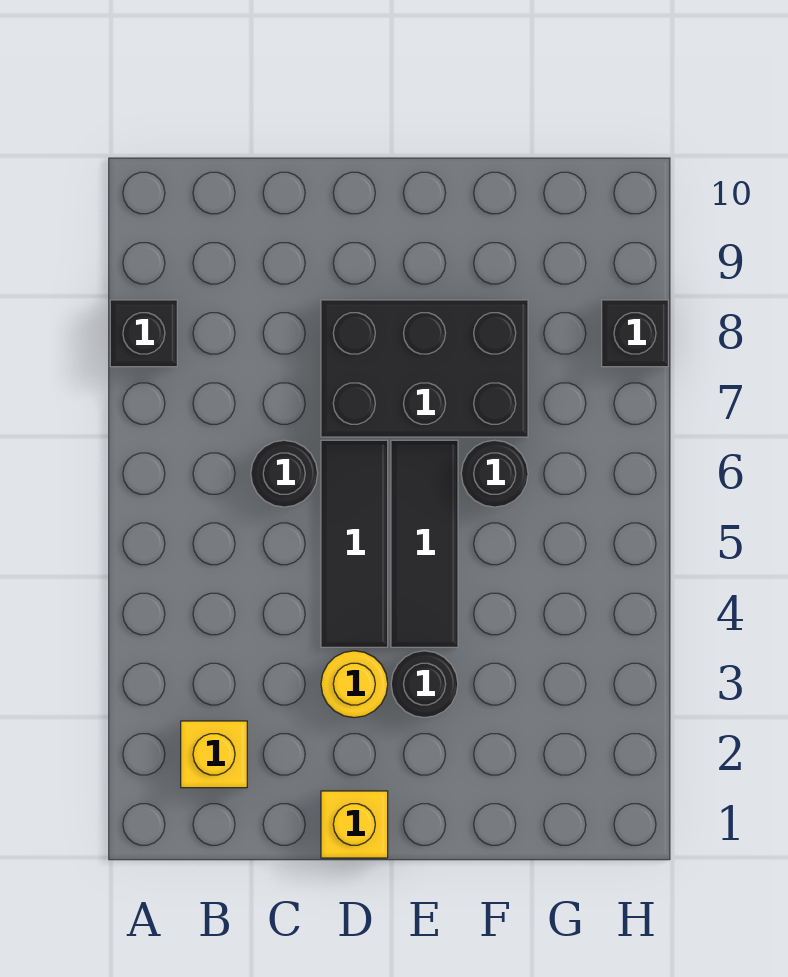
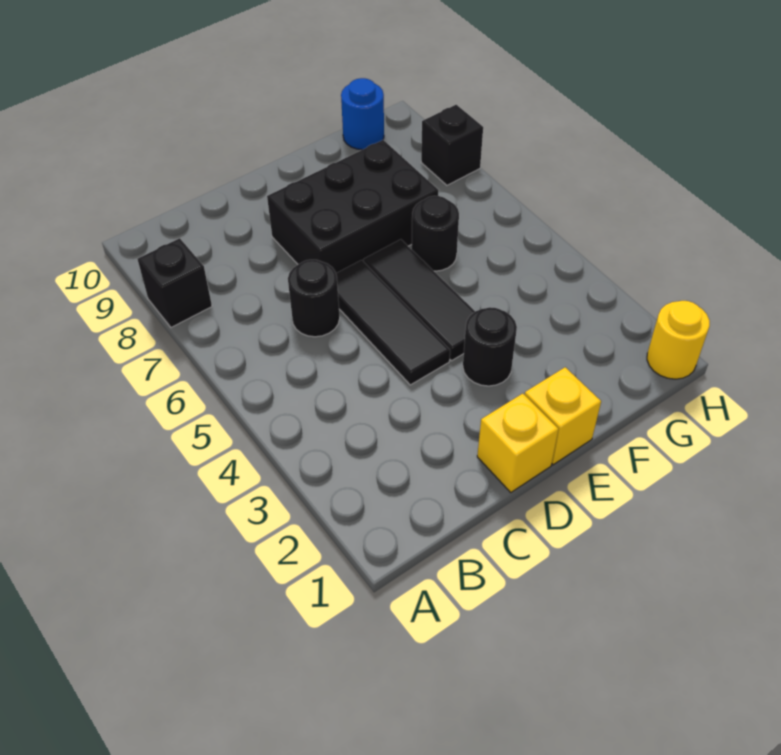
yellow 1x1 brick [181,721,247,788] -> yellow 1x1 brick moved to [525,367,601,465]
yellow 1x1 round brick [321,651,388,718] -> yellow 1x1 round brick moved to [647,301,710,379]
none -> blue 1x1 round brick [341,78,384,150]

